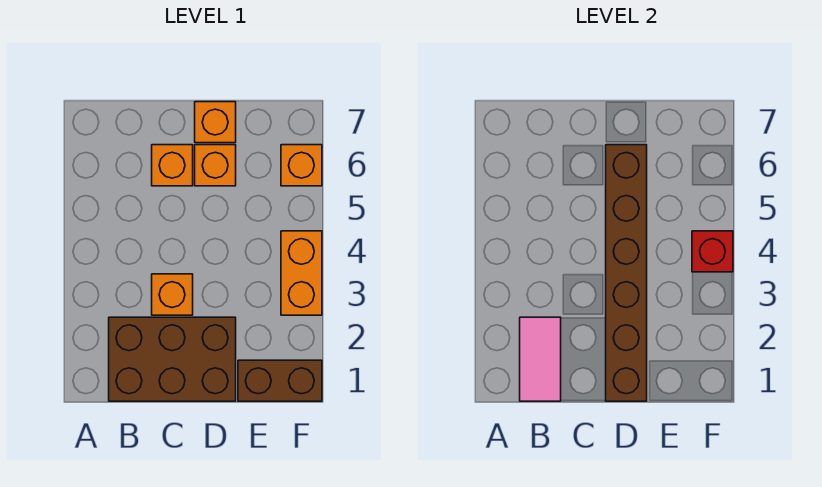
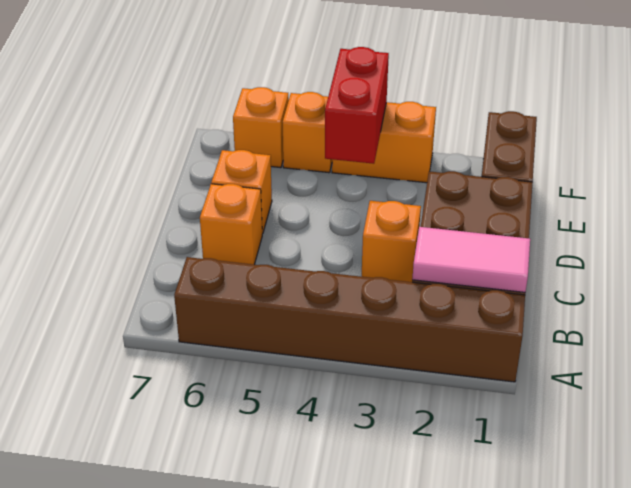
brown 1x6 brick [606,145,647,401] -> brown 1x6 brick moved to [174,257,525,382]
orange 1x1 brick [195,102,236,143] -> orange 1x1 brick moved to [283,92,332,173]
red 1x1 brick [692,231,733,272] -> red 1x2 brick [325,47,389,164]

